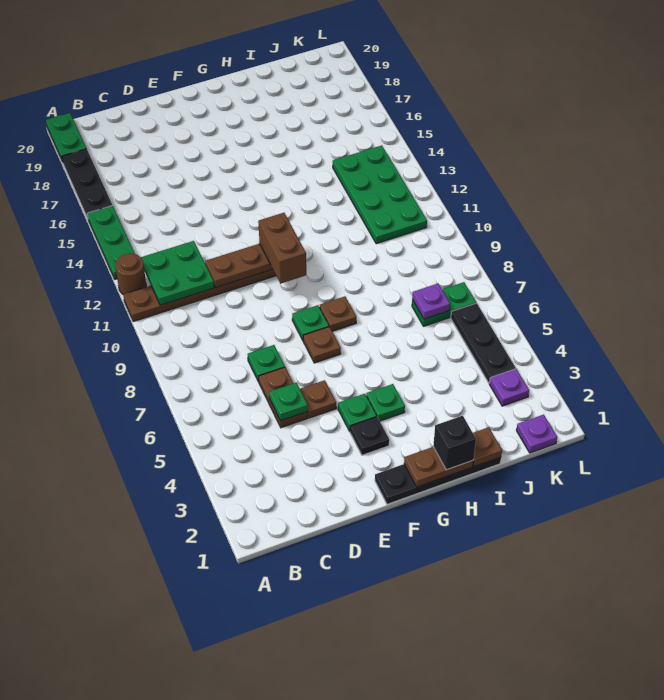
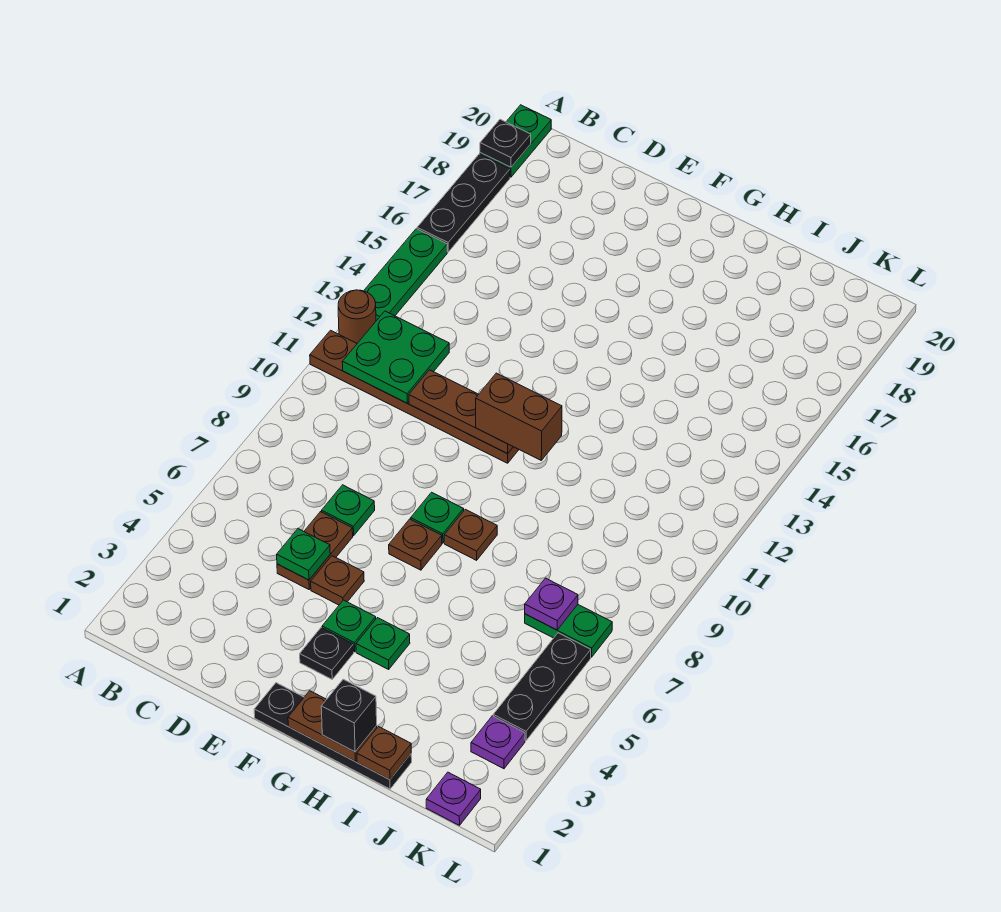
none -> black 1x1 plate [480,119,531,167]
brown 1x2 brick [258,213,306,284] -> brown 1x2 brick turned to [476,373,562,460]
green 2x4 plate [333,145,427,244] -> none

